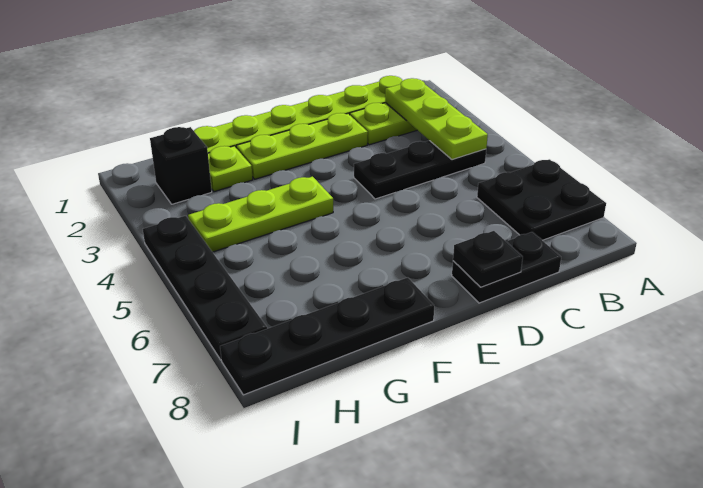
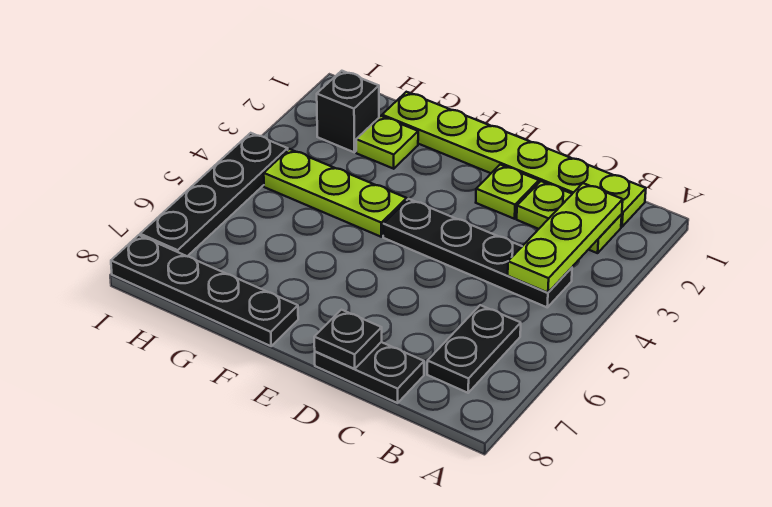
black 2x2 plate [477,159,606,240] -> black 1x2 plate [427,305,521,393]
black 1x3 plate [354,141,486,199] -> black 1x4 plate [383,199,572,307]
lime 1x3 plate [236,113,368,179] -> lime 1x1 plate [476,165,539,219]

